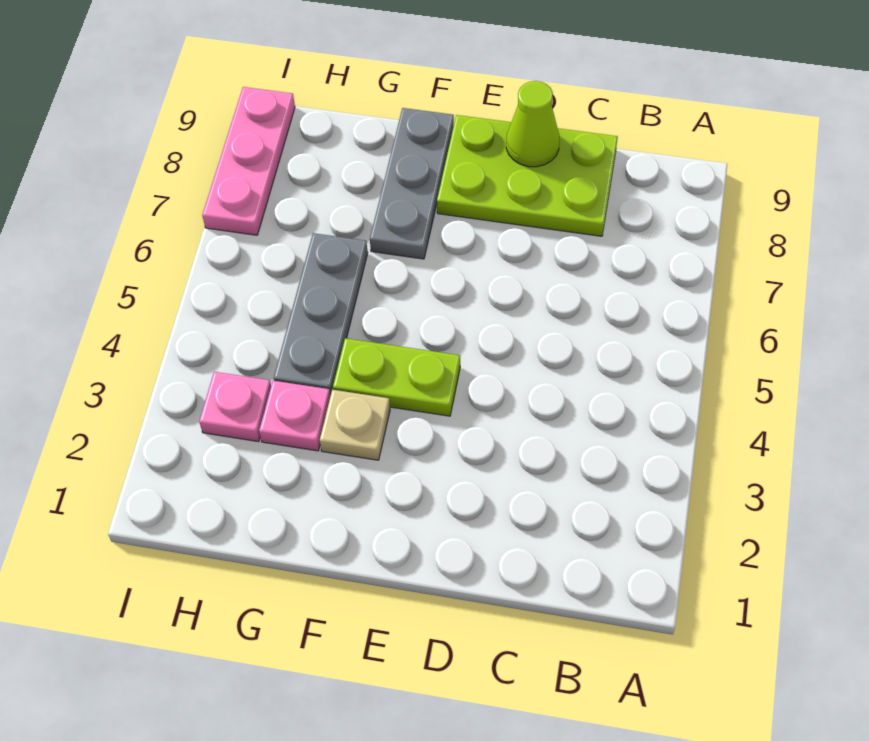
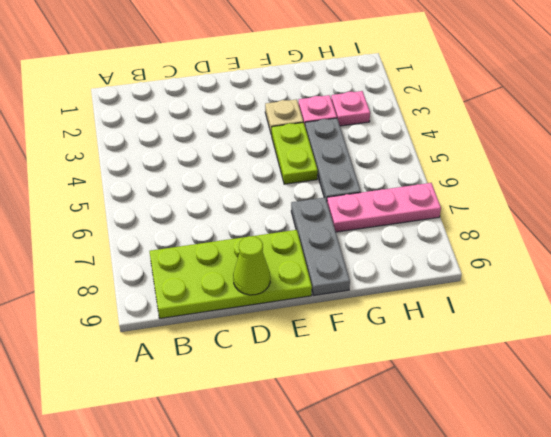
lime 2x3 plate [437,115,618,236] -> lime 2x4 plate [150,230,312,318]
lime 1x2 plate [333,338,460,416] -> lime 1x2 plate turned to [272,123,318,184]
pink 1x3 plate [202,87,295,235] -> pink 1x3 plate turned to [327,183,441,232]

